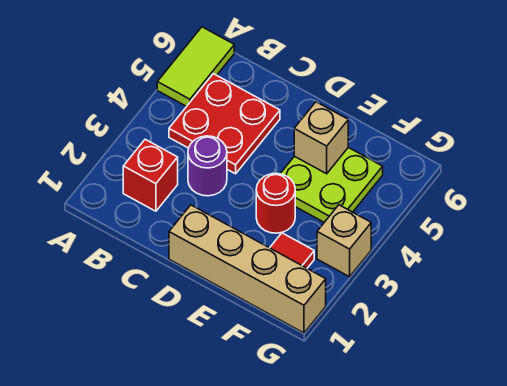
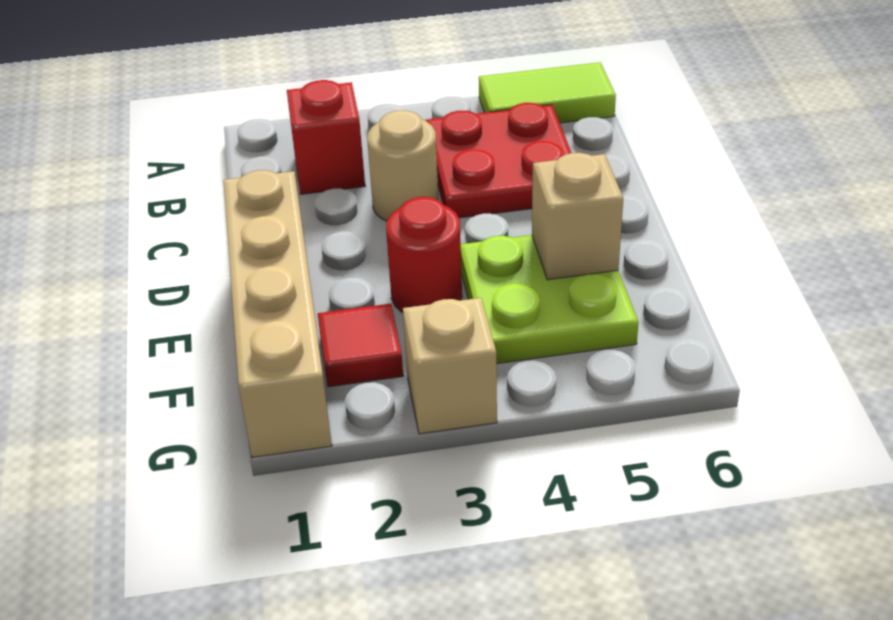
purple 1x1 round brick [188,136,227,196] -> tan 1x1 round brick [367,111,438,221]

